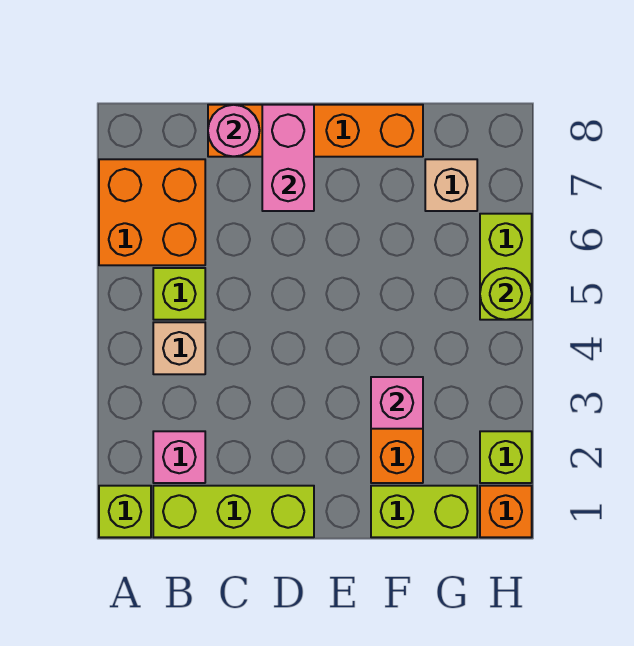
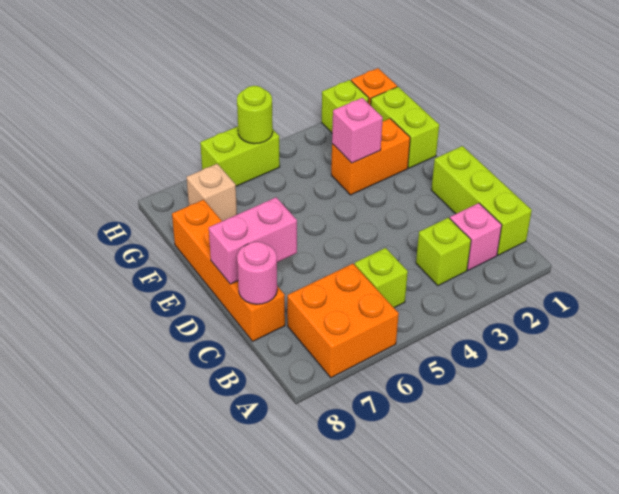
lime 1x1 brick [99,486,151,537] -> lime 1x1 brick moved to [416,218,471,286]
tan 1x1 brick [153,322,205,374] -> none

